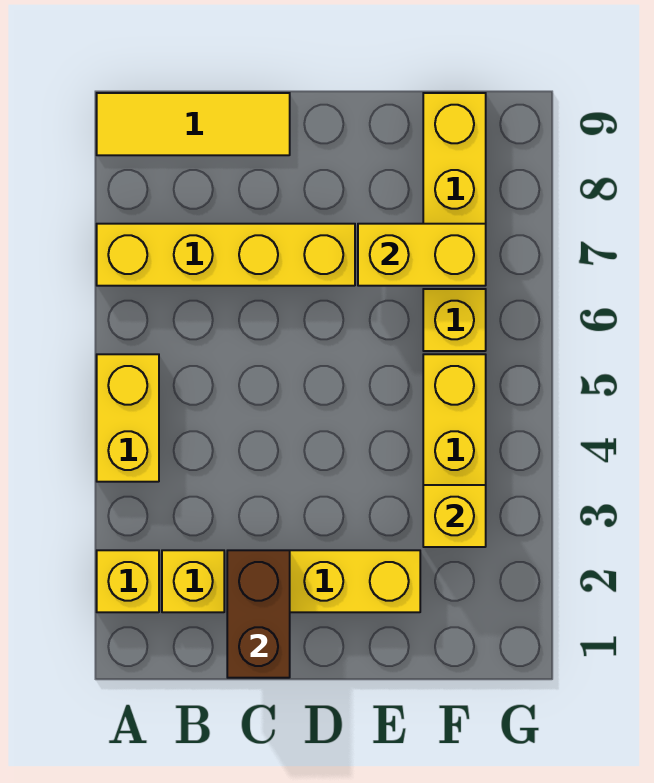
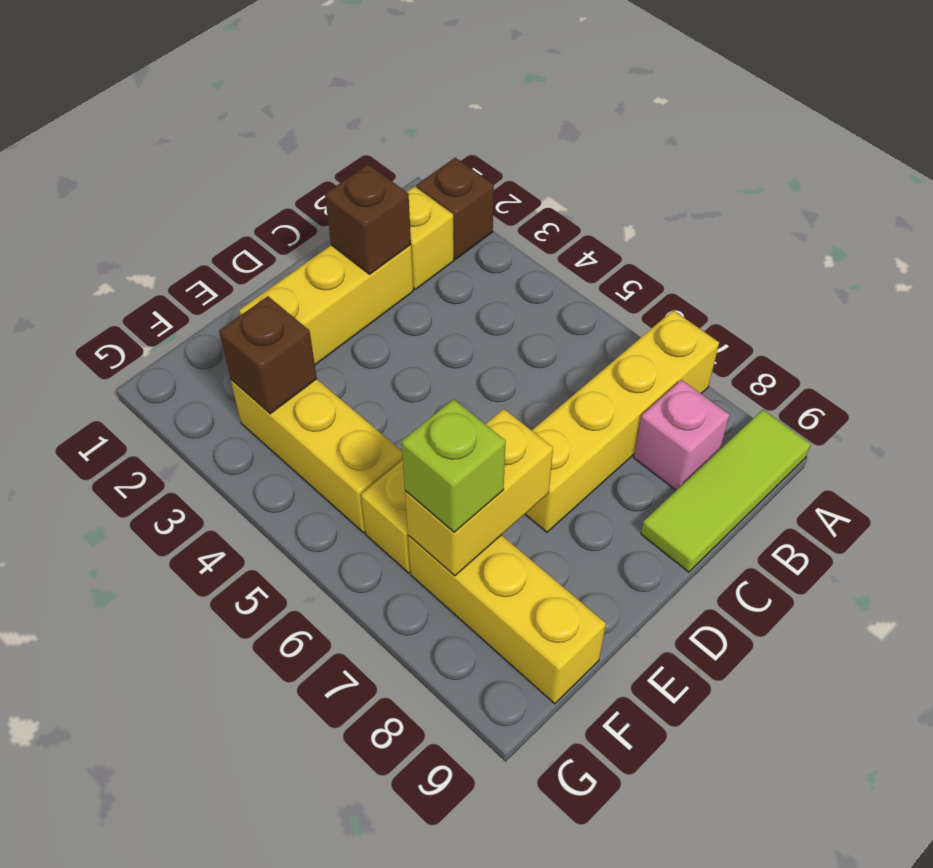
yellow 1x1 brick [97,550,159,612] -> brown 1x1 brick [417,158,494,259]
yellow 1x2 brick [97,354,159,482] -> none
yellow 1x3 tile [97,93,290,155] -> lime 1x3 tile [641,410,811,572]
none -> pink 1x1 brick [634,380,730,490]
brown 1x2 brick [227,550,290,678] -> brown 1x1 brick [325,164,411,274]
yellow 1x1 brick [423,485,486,547] -> brown 1x1 brick [219,296,317,414]
none -> lime 1x1 brick [402,399,506,532]

